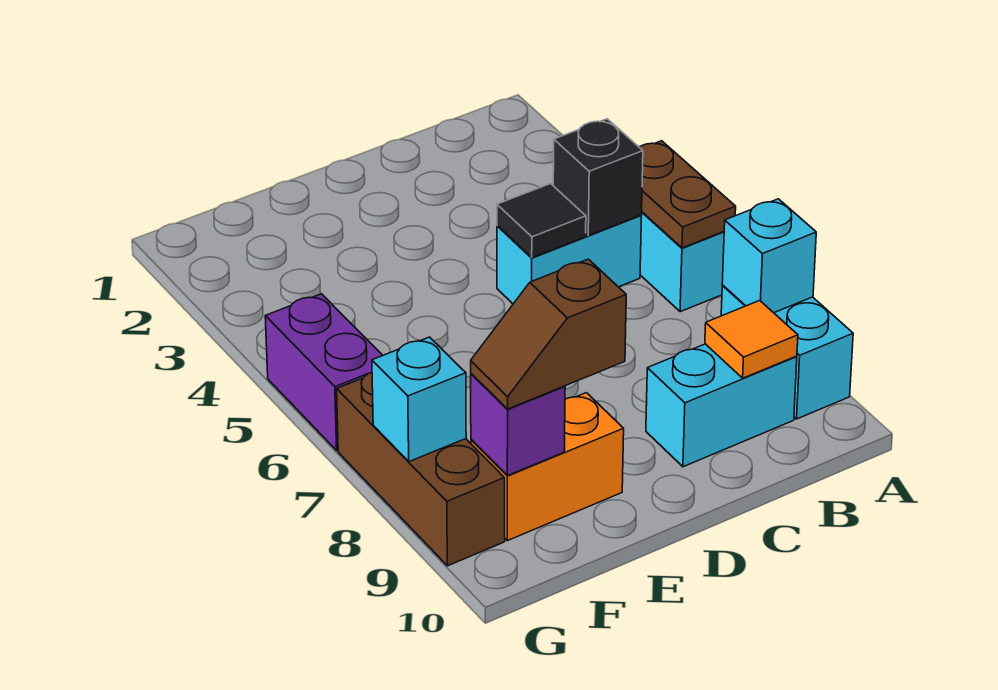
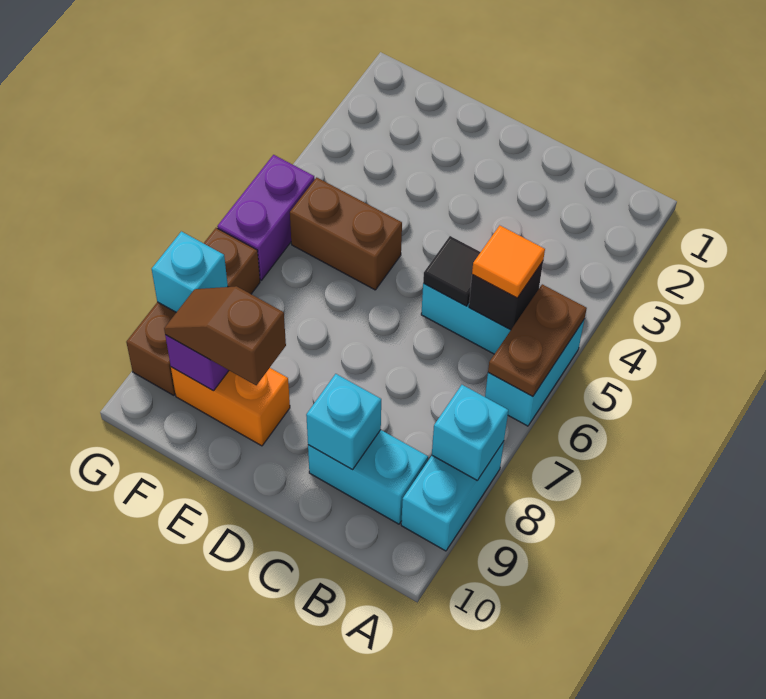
orange 1x1 tile [705,301,798,378] -> orange 1x1 tile moved to [472,226,545,298]
none -> cyan 1x1 brick [306,374,381,470]
none -> brown 1x2 brick [290,177,402,290]

